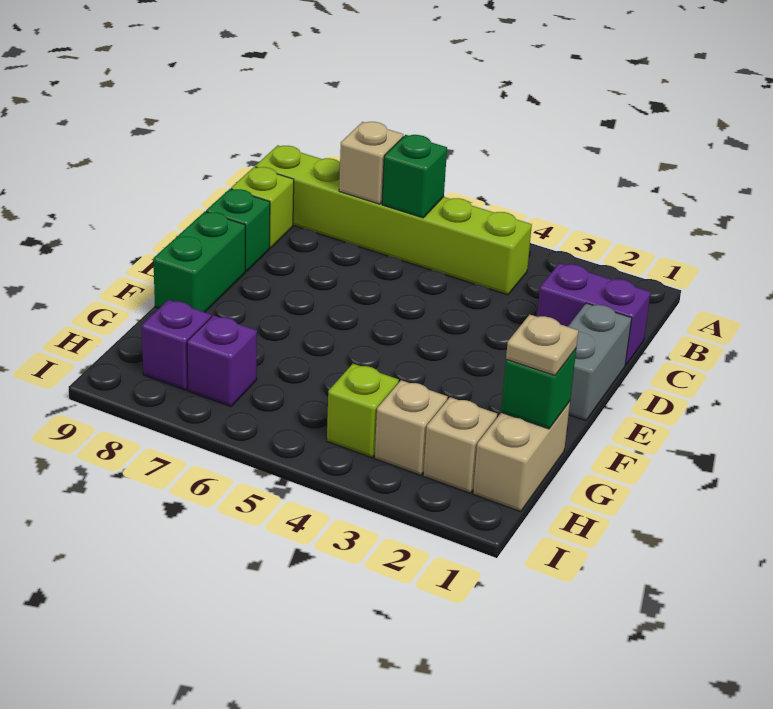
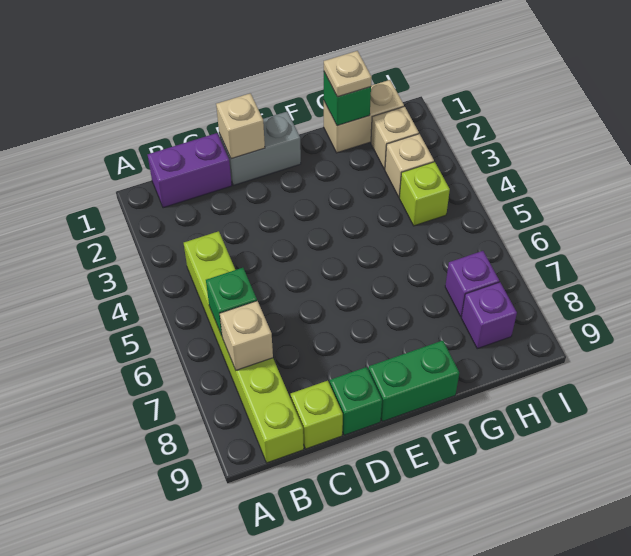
purple 1x2 brick [537,263,651,365] -> purple 1x2 brick turned to [148,133,232,208]
none -> tan 1x1 brick [216,93,265,159]

